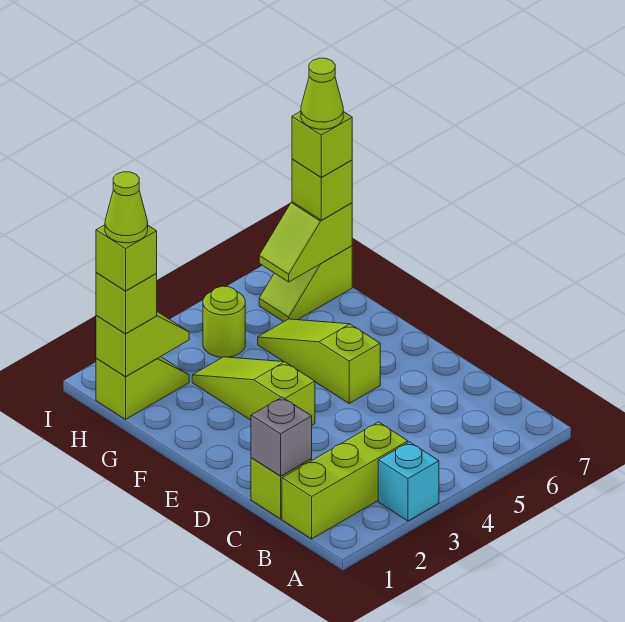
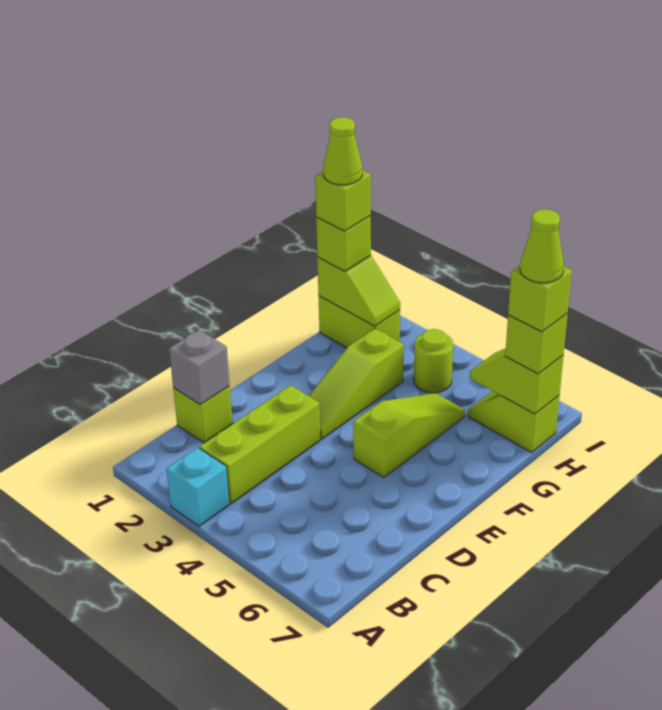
lime 1x3 brick [282,422,408,539] -> lime 1x3 brick turned to [199,385,320,504]
lime 1x3 slope [192,357,315,425] -> lime 1x3 slope turned to [309,329,404,439]
lime 1x2 slope [96,357,189,419] -> lime 1x2 brick [319,296,400,348]

